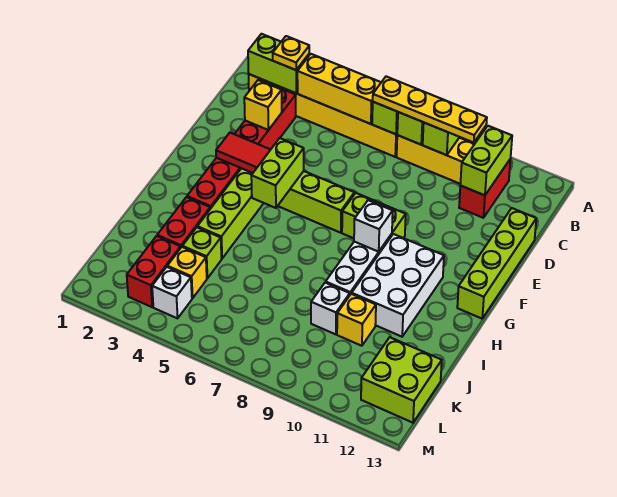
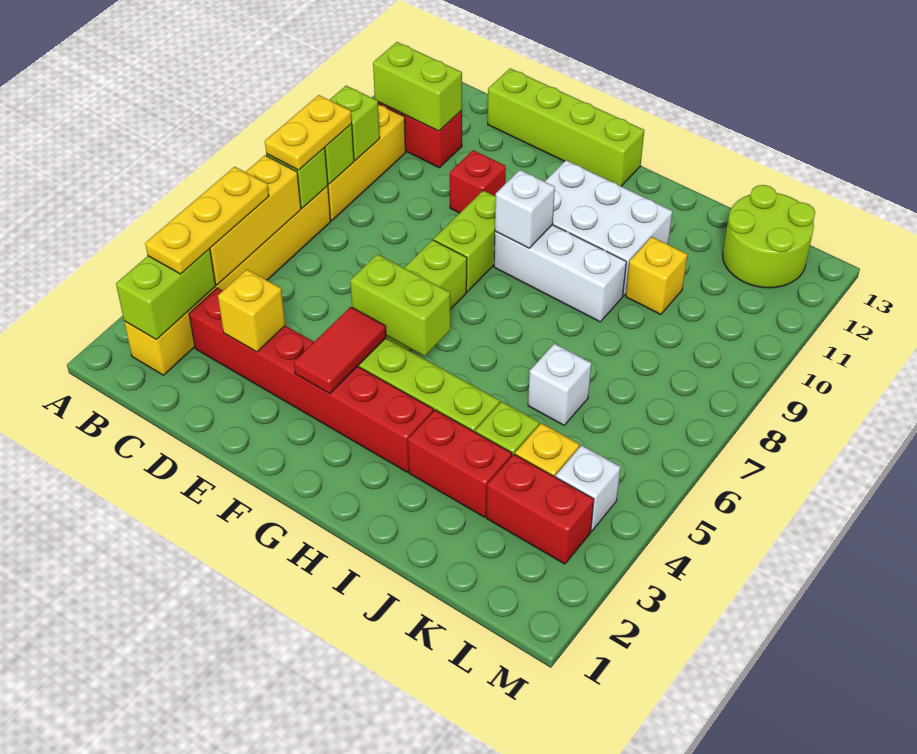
yellow 1x1 plate [273,36,309,70] -> yellow 1x3 plate [145,167,269,274]
yellow 1x4 plate [373,77,487,143] -> yellow 1x2 plate [265,95,352,170]
none -> red 1x1 brick [450,150,506,213]
white 1x1 brick [311,283,350,334] -> white 1x1 brick moved to [528,344,591,425]
lime 2x2 brick [361,337,442,423] -> lime 2x2 round brick [723,185,815,288]

